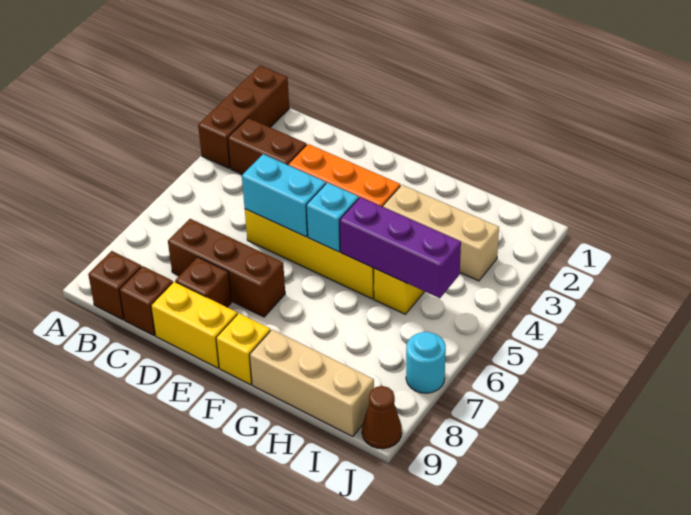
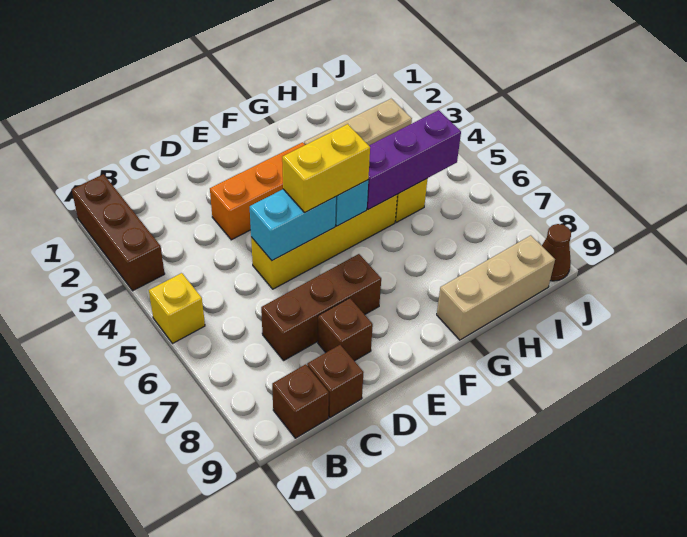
brown 1x2 brick [228,118,307,175] -> none
yellow 1x2 brick [151,282,237,368] -> yellow 1x2 brick moved to [282,124,370,212]
yellow 1x1 brick [216,313,271,385] -> yellow 1x1 brick moved to [149,273,205,344]
cyan 1x1 round brick [406,332,446,393] -> none

